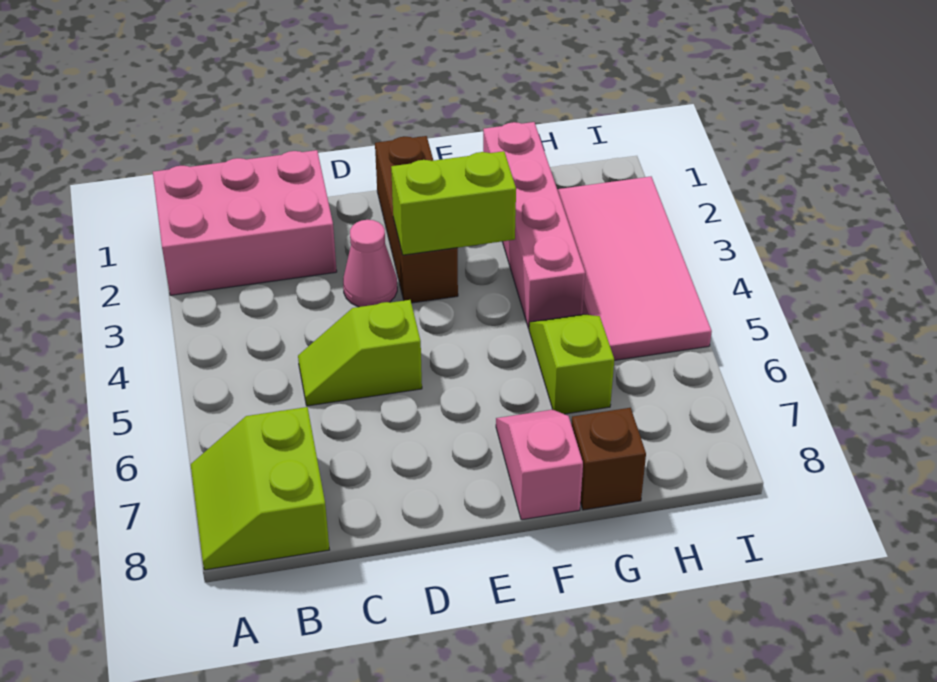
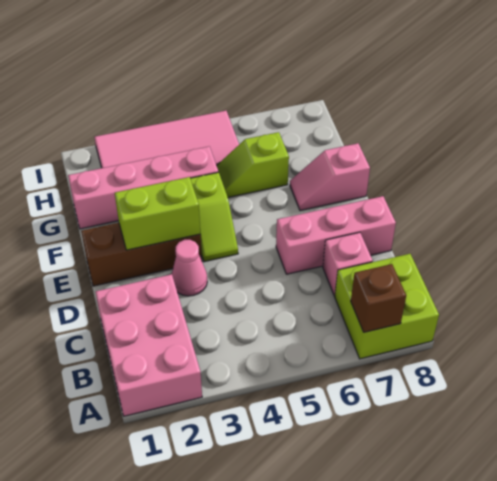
lime 2x2 slope [191,407,329,570] -> lime 2x2 brick [335,254,439,359]
lime 1x2 slope [298,300,422,406] -> lime 1x2 slope moved to [190,172,238,262]
none -> pink 1x1 brick [323,232,373,296]
none -> pink 1x3 brick [276,196,396,274]
lime 1x2 brick [391,151,516,255] -> lime 1x2 brick turned to [115,177,200,250]
brown 1x1 brick [571,408,646,510] -> brown 1x1 brick moved to [351,264,406,332]

